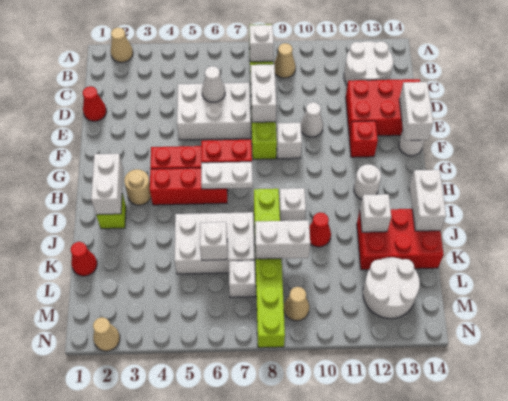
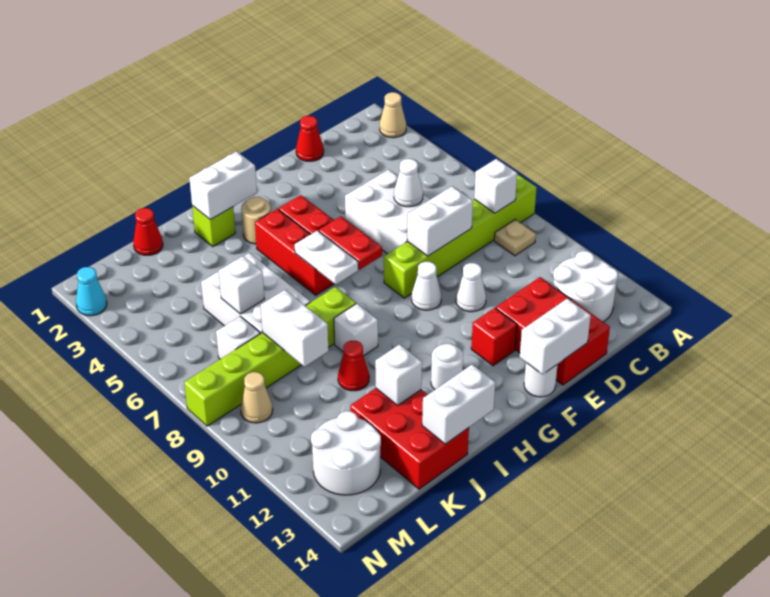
tan 1x1 cone [274,43,296,78] -> tan 1x1 plate [494,220,536,256]
white 1x1 brick [276,123,302,159] -> white 1x1 cone [412,262,441,310]
tan 1x1 cone [93,317,120,351] -> cyan 1x1 cone [76,267,107,316]

